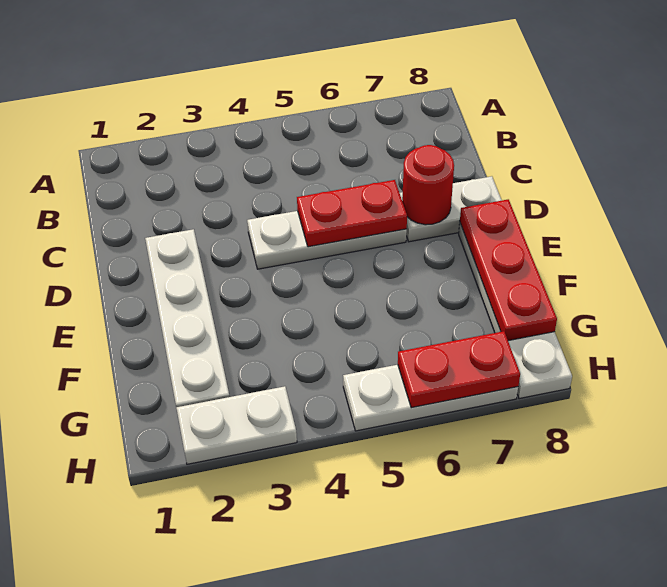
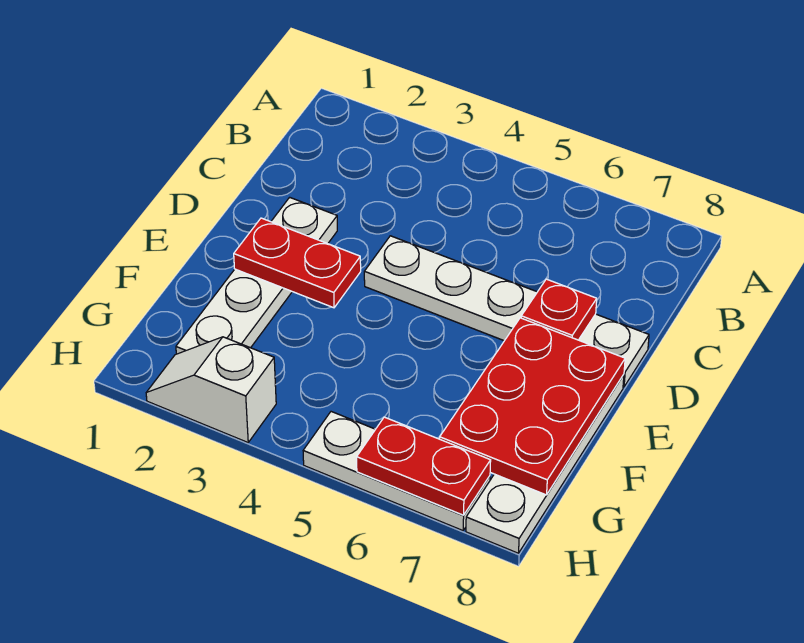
red 1x2 plate [297,180,407,247] -> red 1x2 plate moved to [234,218,361,308]
red 1x1 round brick [402,145,454,225] -> red 1x1 plate [521,279,597,340]
red 1x3 plate [460,199,557,341] -> red 2x3 plate [440,318,625,495]
white 1x2 plate [176,386,297,464] -> white 1x2 slope [146,337,276,442]

